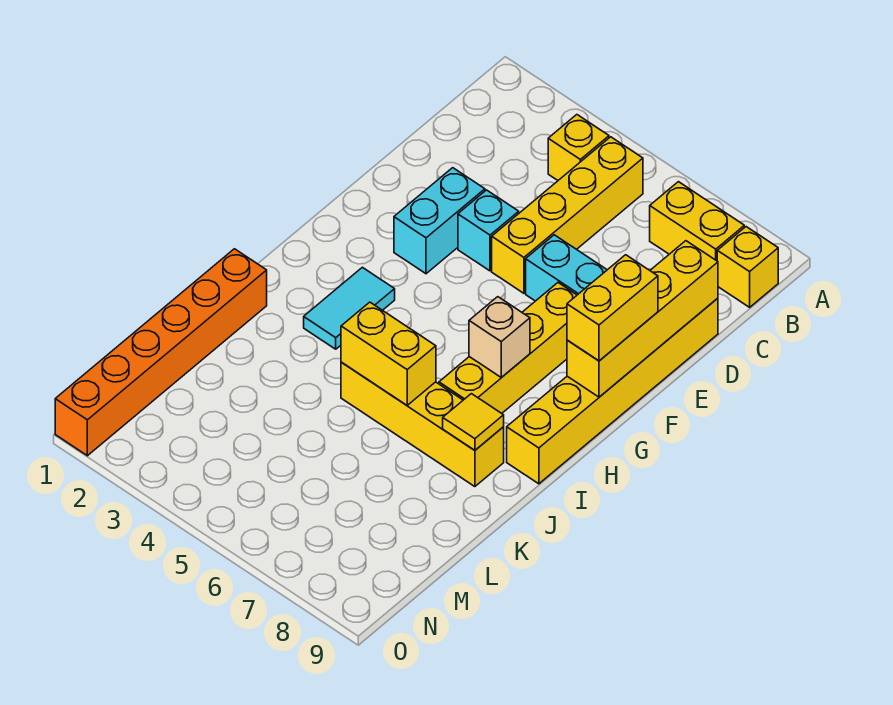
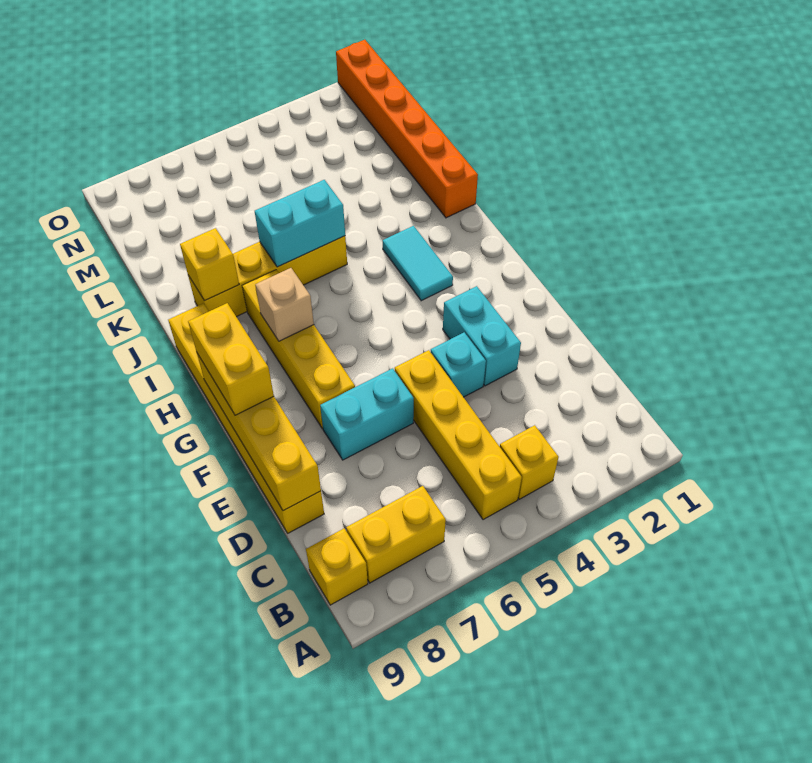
yellow 1x2 brick [341,302,436,405] -> cyan 1x2 brick [255,180,345,267]
yellow 1x1 tile [443,394,504,450] -> yellow 1x1 brick [180,228,239,301]

